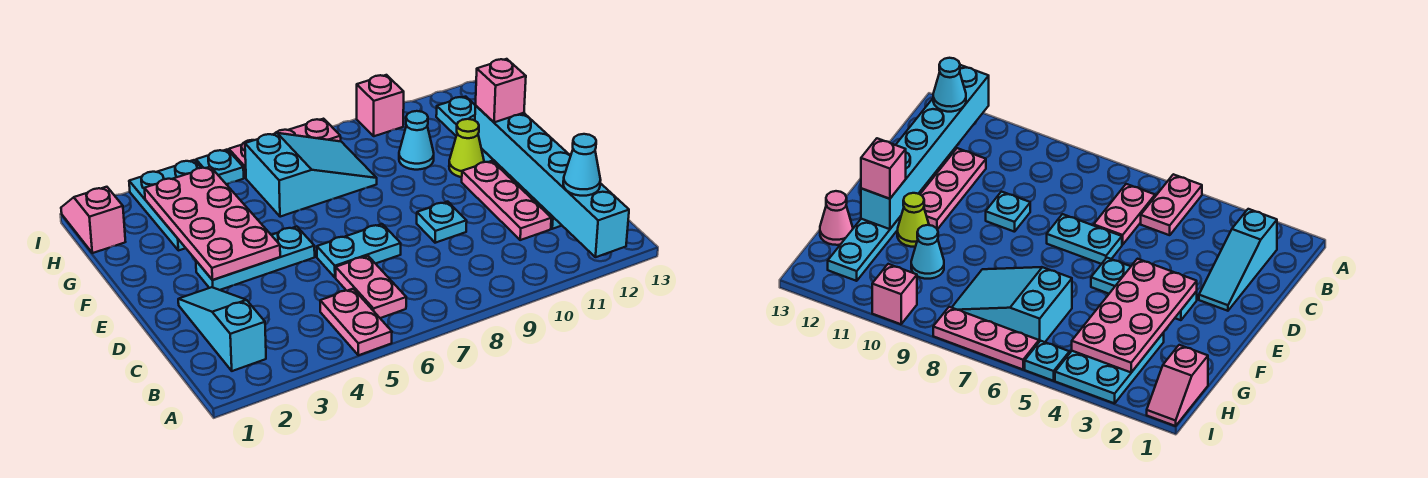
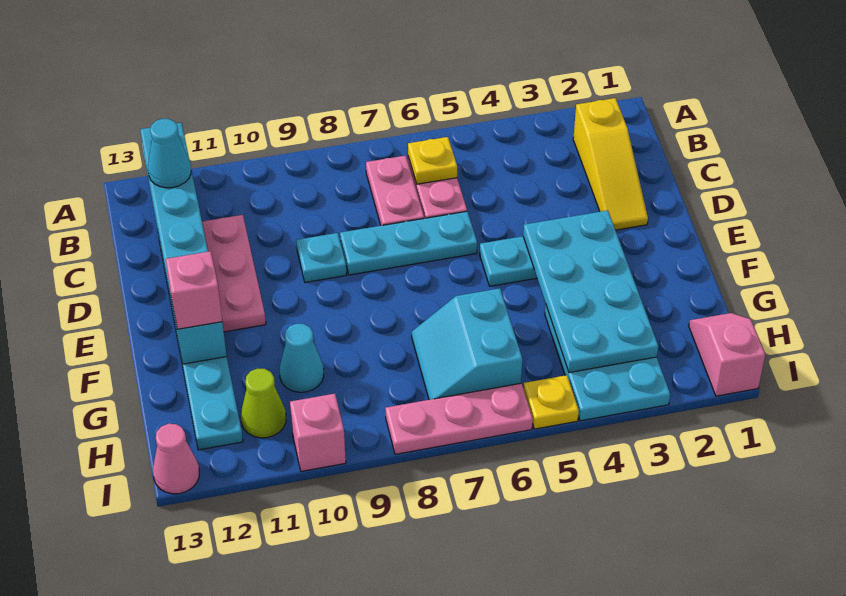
pink 1x2 plate [320,289,392,355] -> pink 1x2 plate moved to [366,156,424,226]
cyan 1x3 slope [178,287,266,371] -> yellow 1x3 slope [573,98,648,230]
none -> yellow 1x1 plate [408,137,457,184]
cyan 1x2 plate [317,224,401,278] -> cyan 1x3 plate [340,211,477,275]
pink 2x4 plate [145,167,280,280] -> cyan 2x4 plate [523,210,658,373]
lime 1x1 cone [449,119,484,177] -> lime 1x1 cone moved to [241,369,286,438]
cyan 2x3 slope [245,133,377,217] -> cyan 2x2 slope [412,288,522,400]
pink 1x1 cone [820,191,853,245] -> pink 1x1 cone moved to [153,424,199,494]
pink 1x2 slope [61,187,125,253] -> pink 1x2 slope turned to [689,313,765,396]
cyan 1x1 plate [196,150,244,184] -> yellow 1x1 plate [523,375,579,429]

